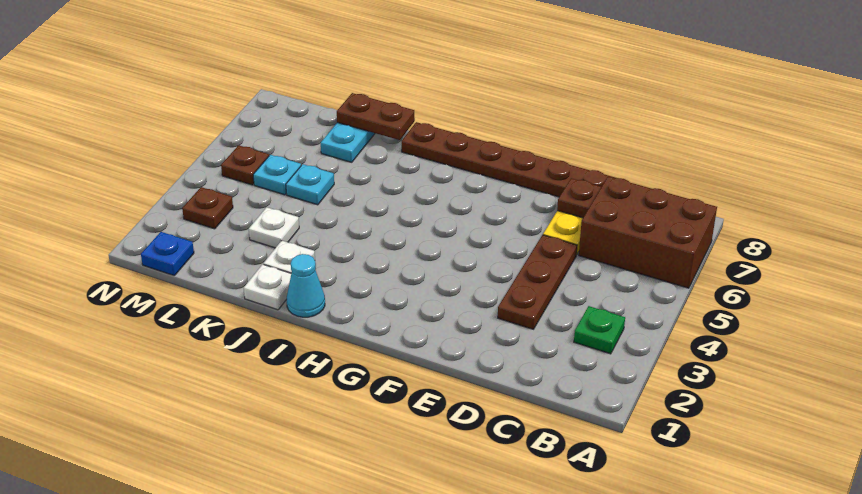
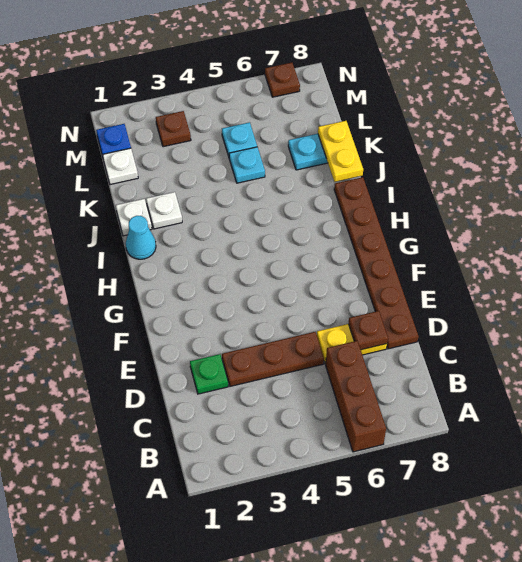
brown 2x3 brick [579,177,717,288] -> brown 1x3 brick [326,341,386,452]
green 1x1 plate [574,306,625,354] -> green 1x1 plate moved to [190,354,228,394]
brown 1x2 plate [337,93,415,140] -> yellow 1x2 plate [318,121,363,182]
white 1x1 plate [249,207,299,248] -> white 1x1 plate moved to [103,148,138,185]
brown 1x1 plate [221,145,269,185] -> brown 1x1 plate moved to [265,63,300,97]

